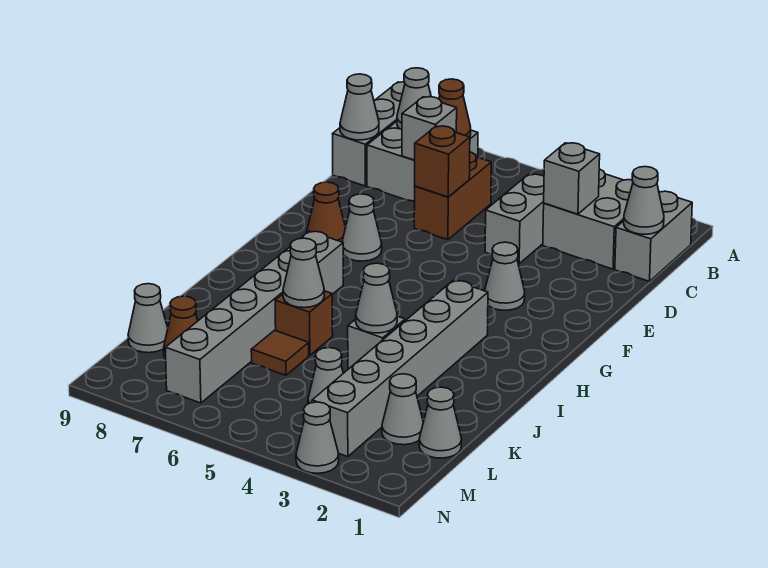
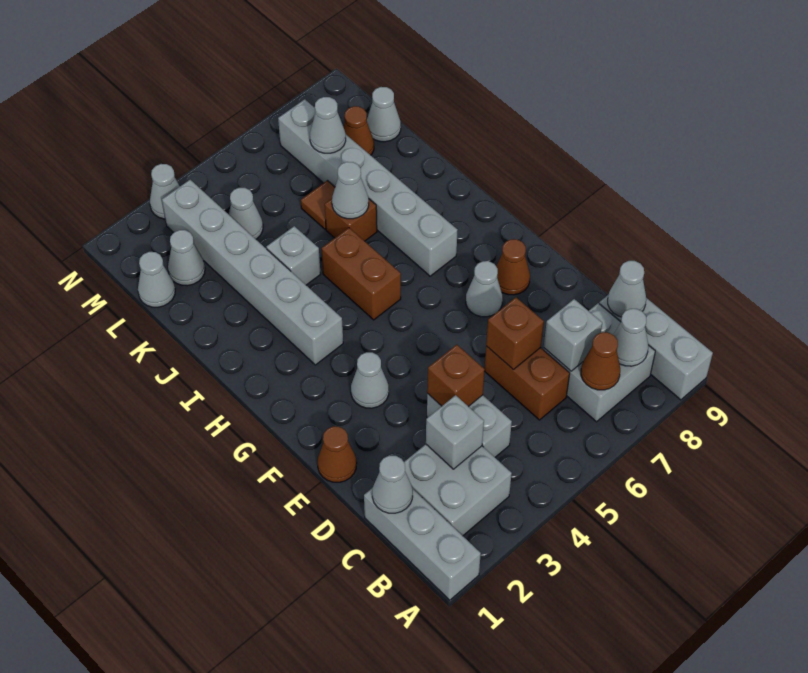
grey 1x2 brick [615,191,692,281] -> grey 1x3 brick [364,488,481,600]
none -> brown 1x1 brick [427,345,485,407]
none -> brown 1x1 cone [318,426,357,482]
none -> brown 1x2 brick [321,228,401,320]
grey 1x1 cone [356,263,397,333] -> grey 1x1 cone moved to [310,97,346,153]

